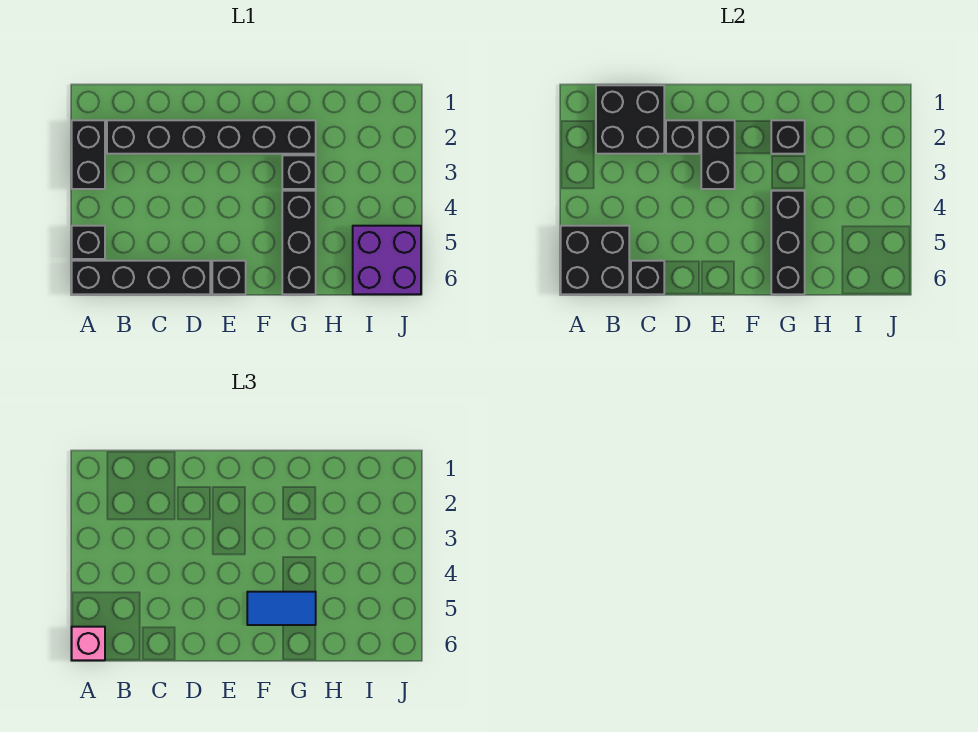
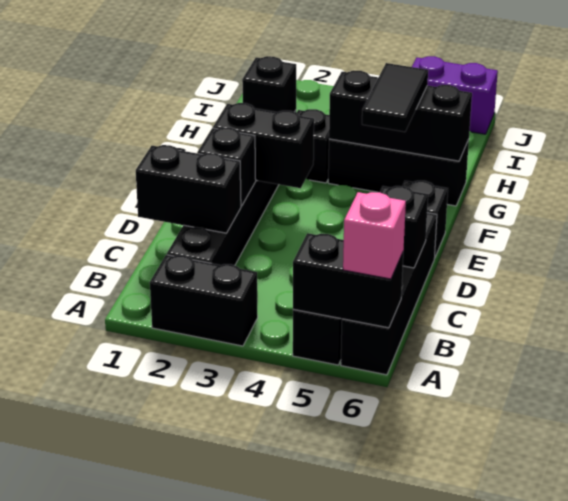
black 2x2 brick [561,226,629,294] -> black 1x2 brick [293,233,403,328]
black 2x2 brick [596,85,664,154] -> black 1x2 brick [136,145,241,233]
blue 1x2 tile [247,592,316,625] -> black 1x2 tile [362,63,428,132]
purple 2x2 brick [353,226,421,294] -> purple 1x2 brick [412,56,498,134]

